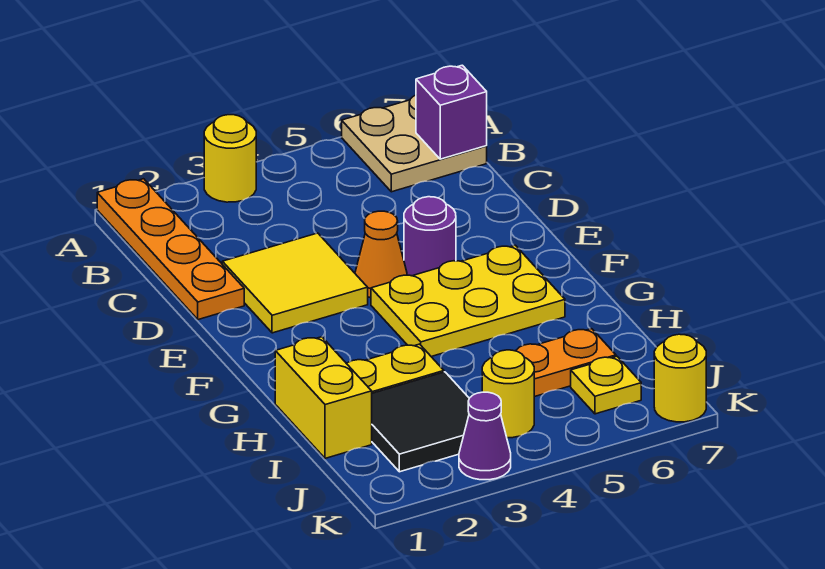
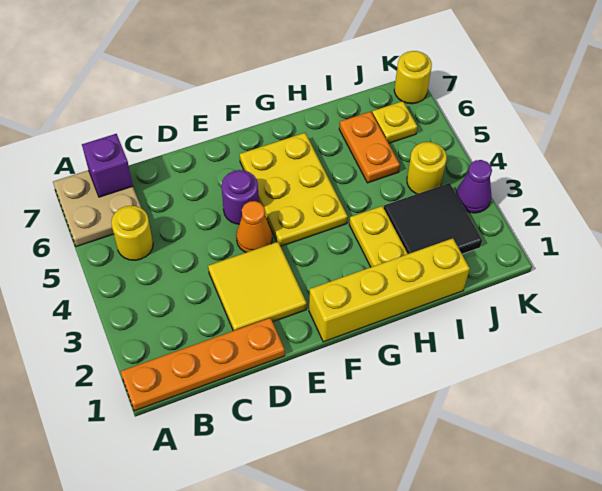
yellow 1x1 round brick [204,115,256,202] -> yellow 1x1 round brick moved to [111,206,153,260]
yellow 1x2 brick [275,337,372,458] -> yellow 1x4 brick [309,238,470,342]

